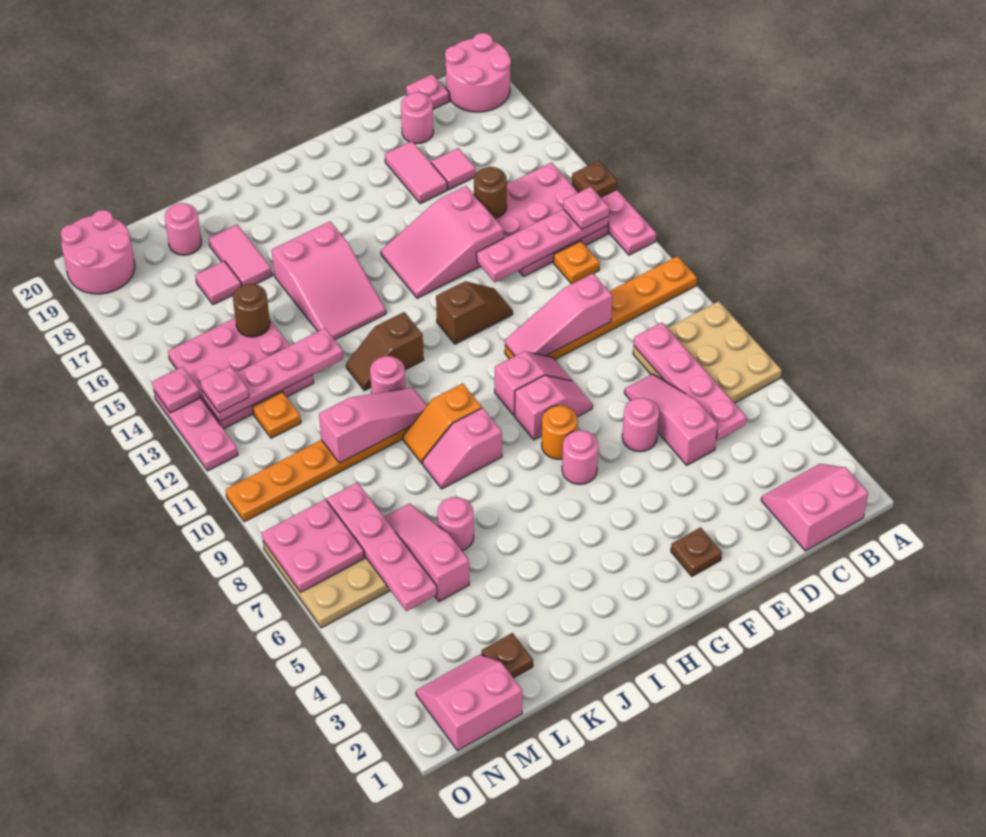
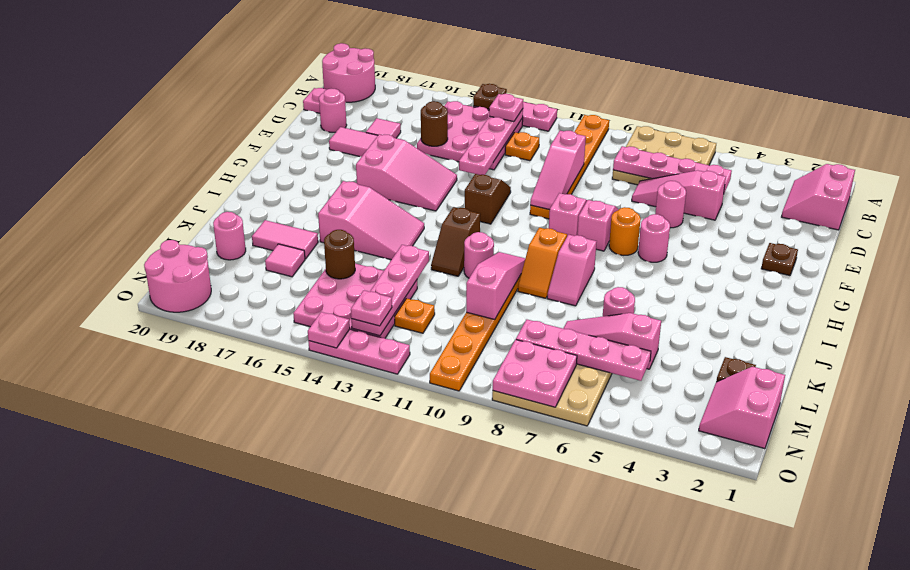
pink 2x3 slope [381,186,503,298] -> pink 2x3 slope turned to [356,134,457,211]

